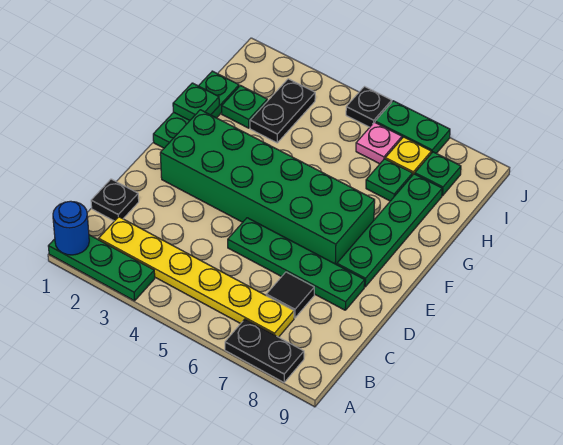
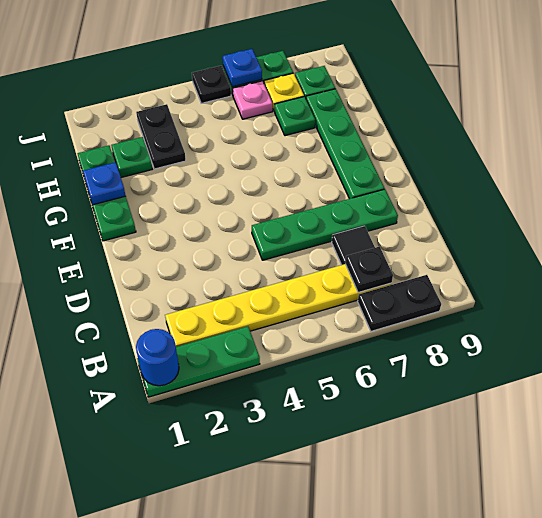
black 1x1 plate [91,179,139,221] -> black 1x1 plate moved to [345,247,393,293]
green 2x6 brick [160,110,375,265] -> none
green 1x1 plate [173,83,219,120] -> blue 1x1 plate [83,162,126,205]
none -> blue 1x1 plate [223,49,262,87]

